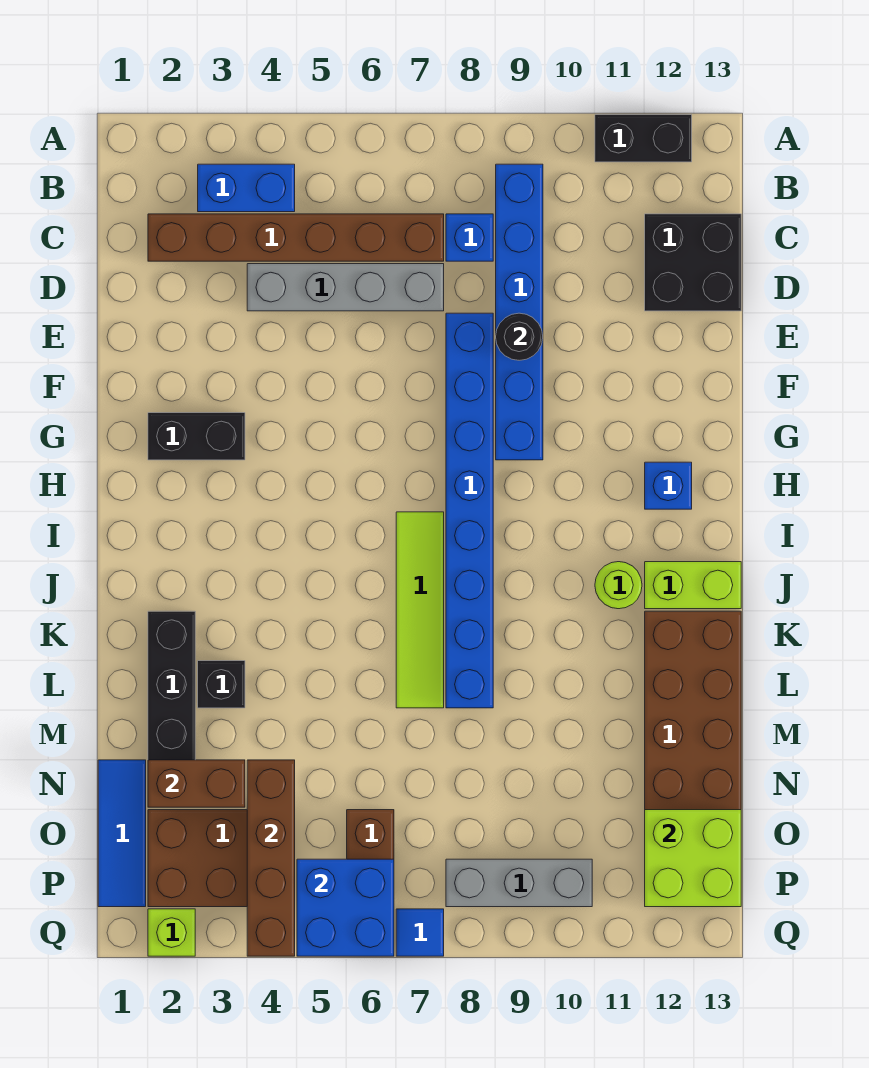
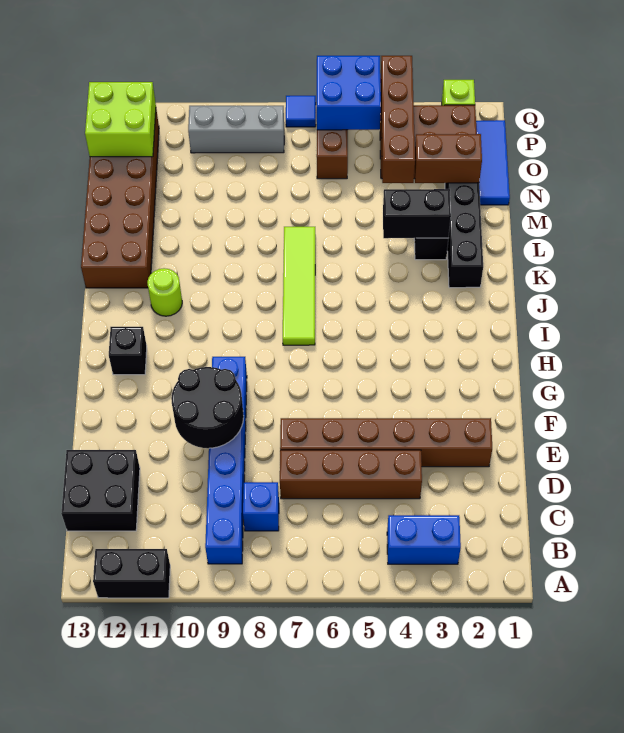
brown 1x6 brick [148,214,444,261] -> brown 1x6 brick moved to [280,418,492,467]
grey 1x4 brick [247,264,444,311] -> brown 1x4 brick [280,450,422,499]
blue 1x8 brick [446,313,493,708] -> none
black 1x1 round brick [496,313,543,360] -> black 2x2 round brick [171,367,244,448]
black 1x2 brick [148,413,245,460] -> black 1x2 brick moved to [383,189,451,238]
blue 1x1 brick [645,462,692,509] -> black 1x1 brick [109,327,147,375]
lime 1x2 brick [645,562,741,609] -> none

